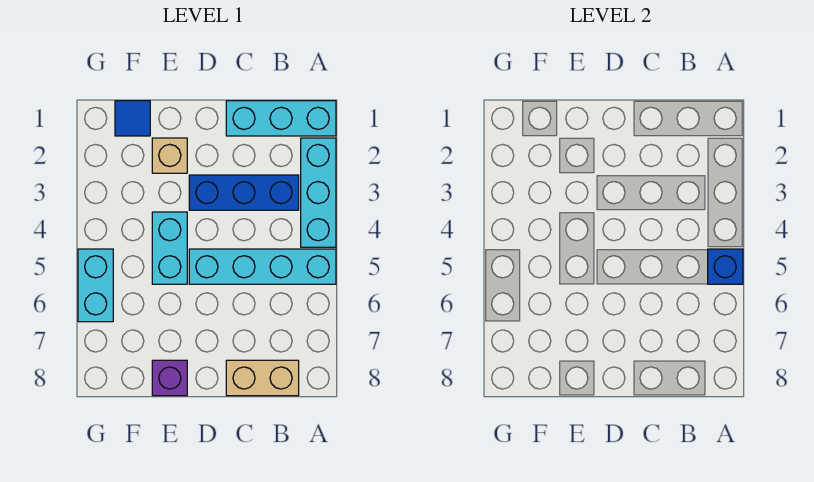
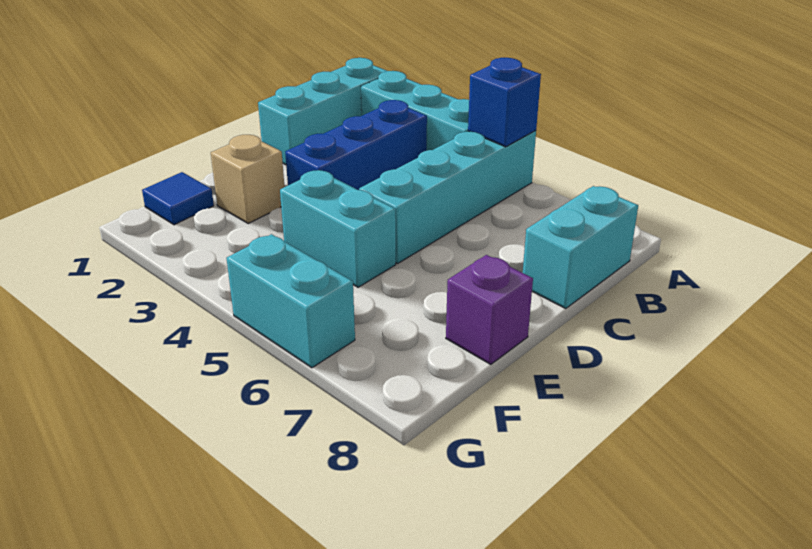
tan 1x2 brick [226,360,299,396] -> cyan 1x2 brick [523,186,638,309]

